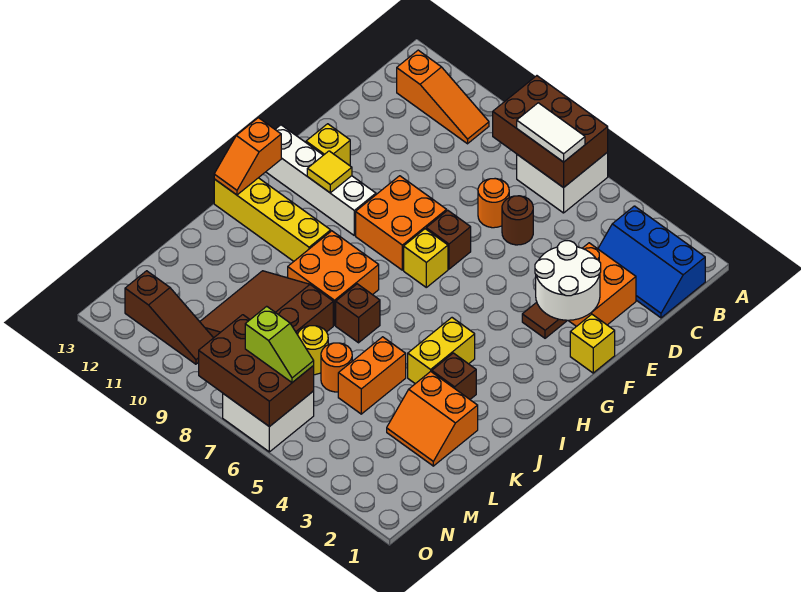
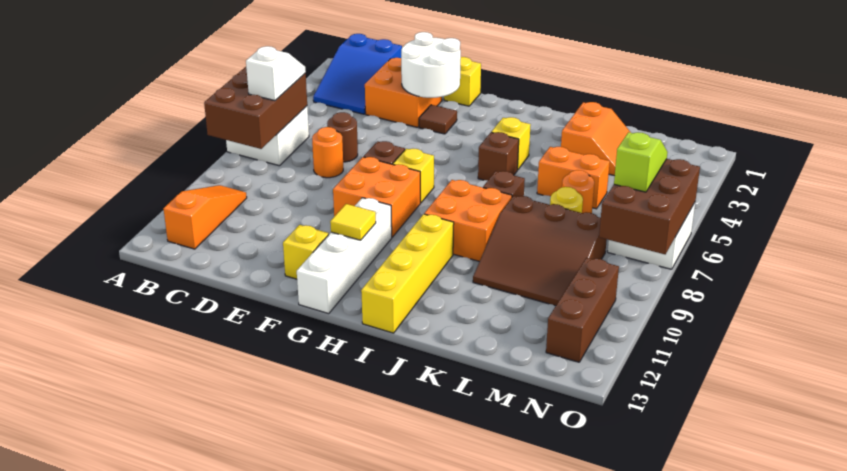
blue 2x3 slope [598,206,705,318] -> blue 2x3 slope turned to [313,34,402,114]
white 1x2 tile [517,103,585,162] -> white 1x2 slope [246,46,306,101]
orange 1x2 slope [214,118,281,195] -> none
yellow 1x2 brick [408,318,475,384] -> yellow 1x1 brick [492,117,531,170]
brown 1x1 brick [432,353,476,399] -> brown 1x1 brick moved to [478,132,519,180]
brown 1x3 slope [125,271,213,364] -> brown 1x3 brick [546,258,619,362]

